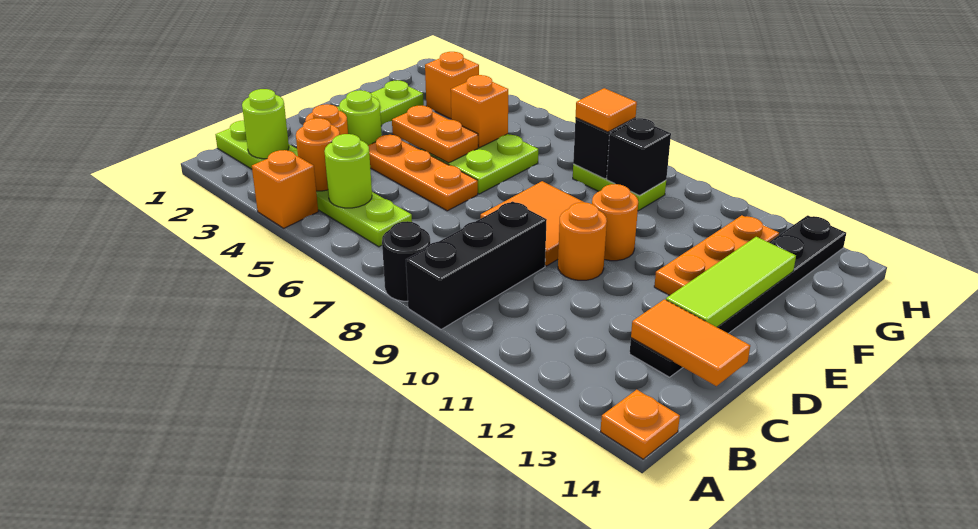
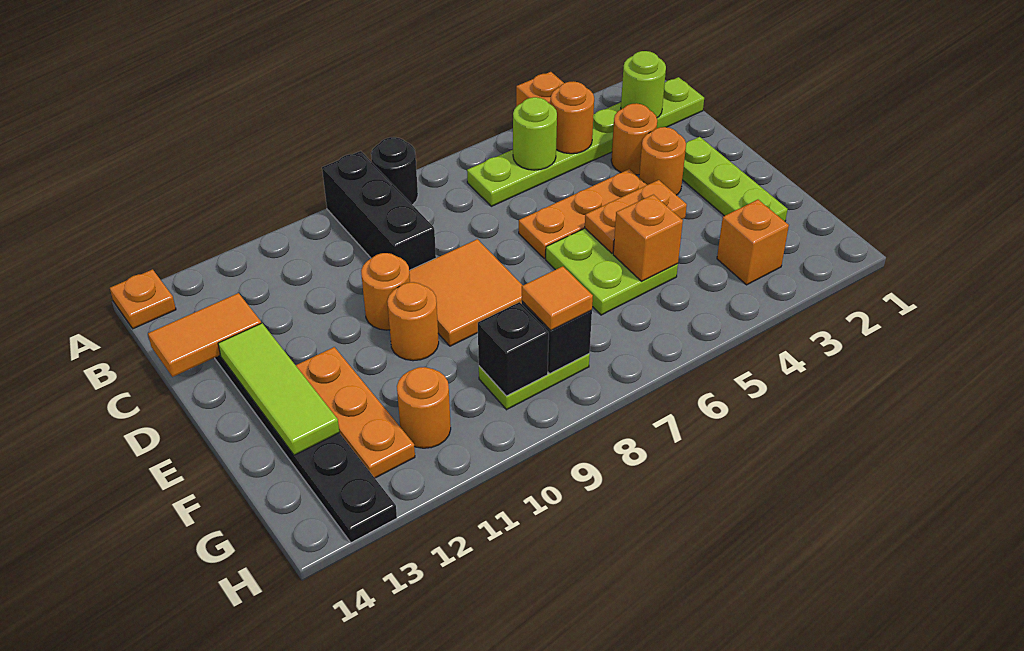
lime 1x1 round brick [339,90,382,145] -> orange 1x1 round brick [639,127,686,195]
none -> orange 1x1 round brick [397,367,451,448]

